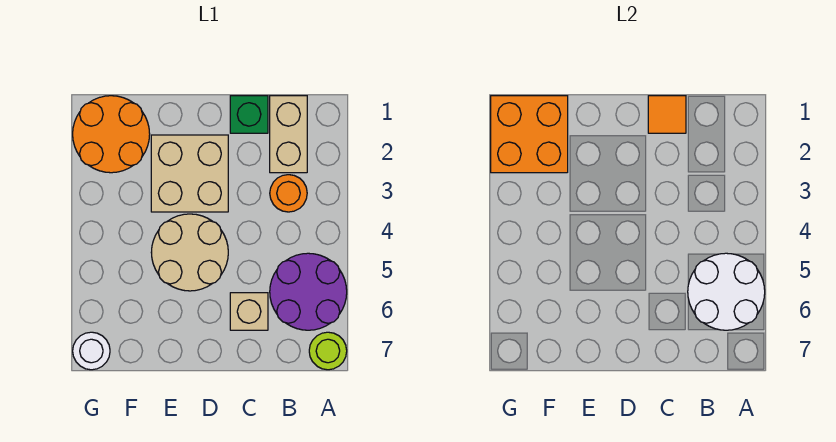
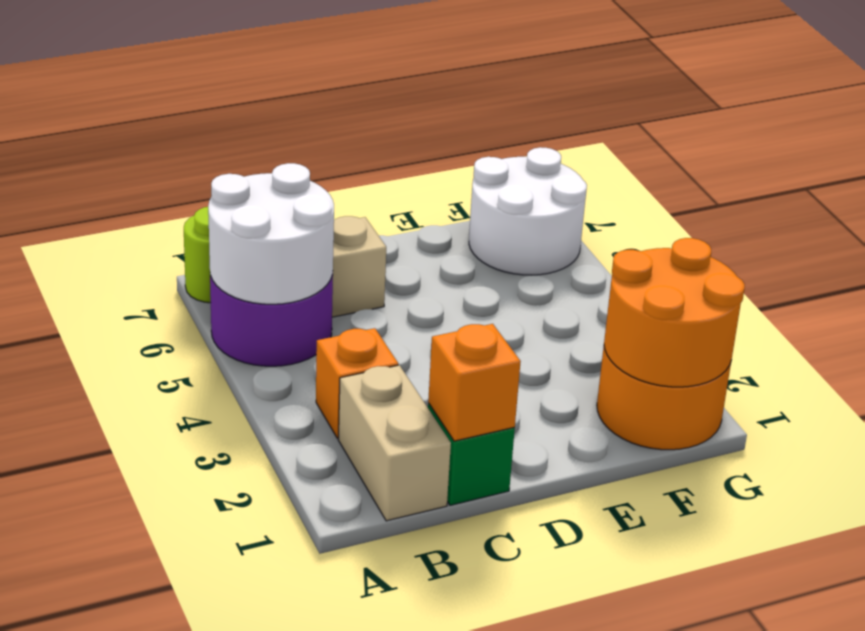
orange 1x1 round brick [270,175,307,212] -> orange 1x1 brick [316,328,398,439]
orange 1x1 tile [648,96,686,133] -> orange 1x1 brick [428,324,521,441]
tan 2x2 brick [151,135,228,212] -> none
tan 2x2 round brick [151,214,228,291] -> none
orange 2x2 brick [491,96,568,173] -> orange 2x2 round brick [604,238,745,387]
white 1x1 round brick [73,332,110,370] -> white 2x2 round brick [469,147,587,275]

